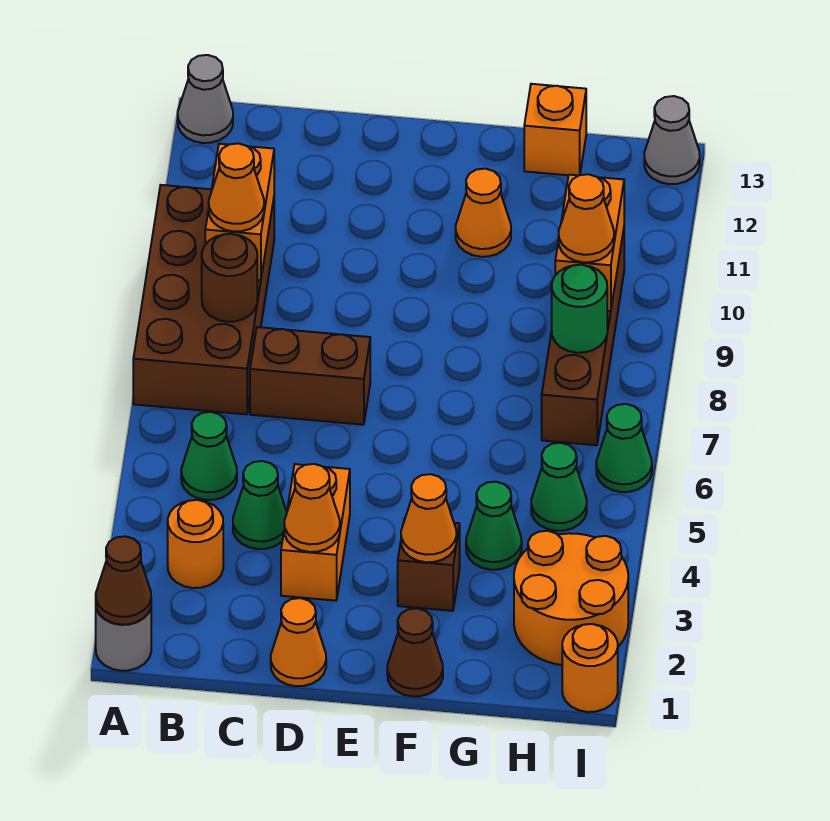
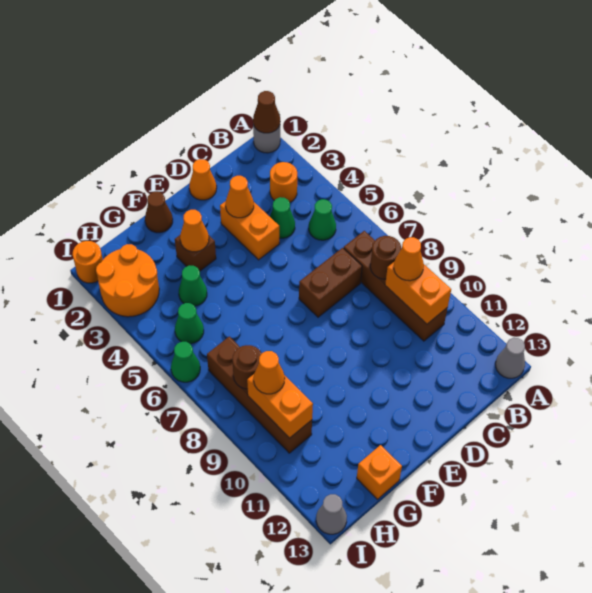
brown 2x4 brick [133,185,274,414] -> brown 1x4 brick [344,231,448,341]
orange 1x1 cone [456,169,511,257] -> none
green 1x1 round brick [552,265,607,353] -> brown 1x1 round brick [232,345,262,389]

